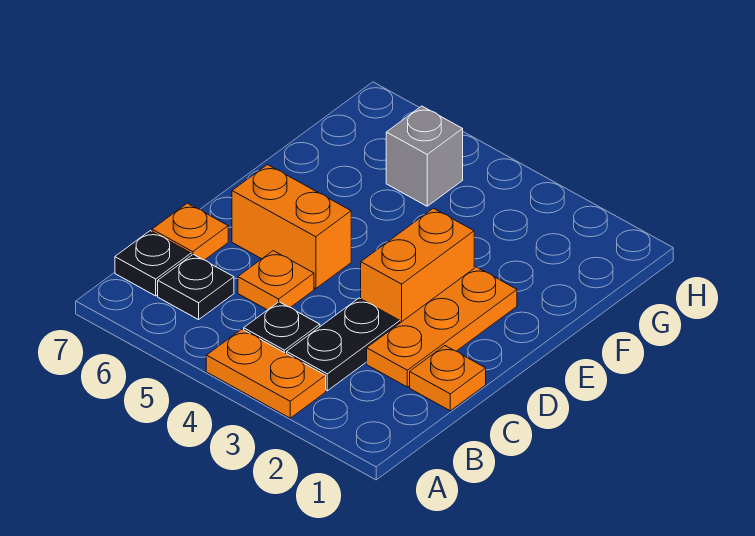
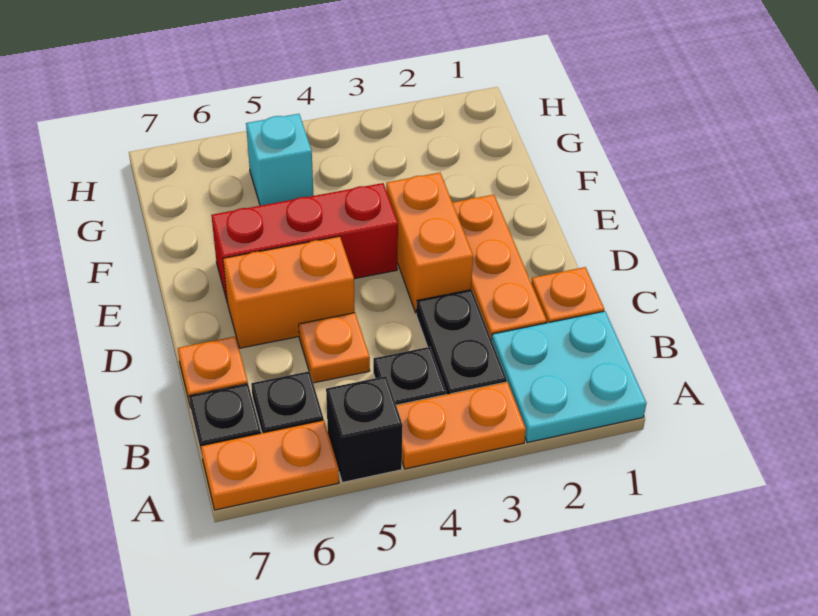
none -> cyan 2x2 plate [492,311,646,443]
none -> black 1x1 brick [326,376,403,483]
none -> orange 1x2 plate [201,420,339,510]
none -> red 1x3 brick [211,183,398,303]
grey 1x1 brick [386,106,463,206] -> cyan 1x1 brick [246,114,314,206]

